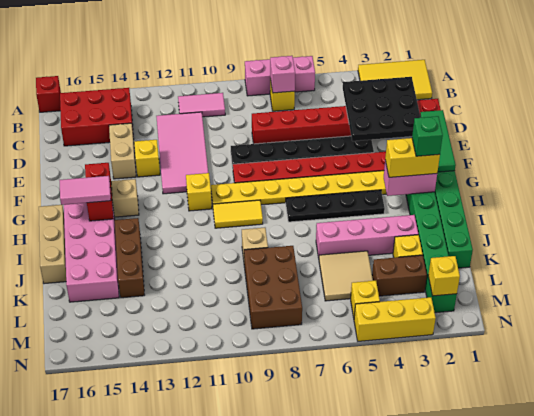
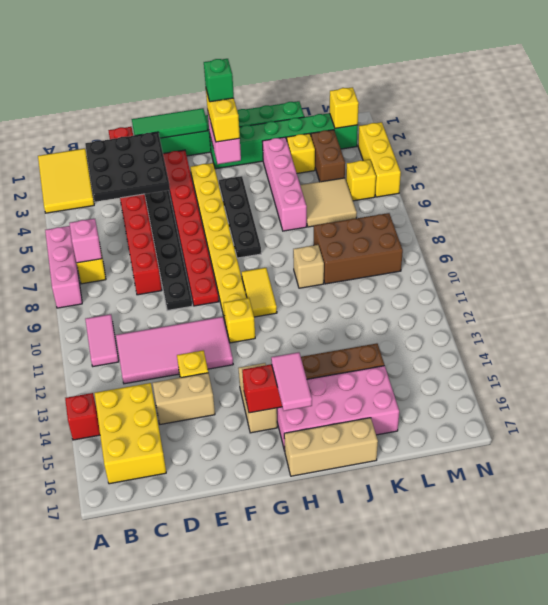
red 1x1 brick [36,76,61,112] -> red 1x1 brick moved to [65,393,100,440]
red 2x3 brick [60,88,133,146] -> yellow 2x3 brick [94,383,166,484]

